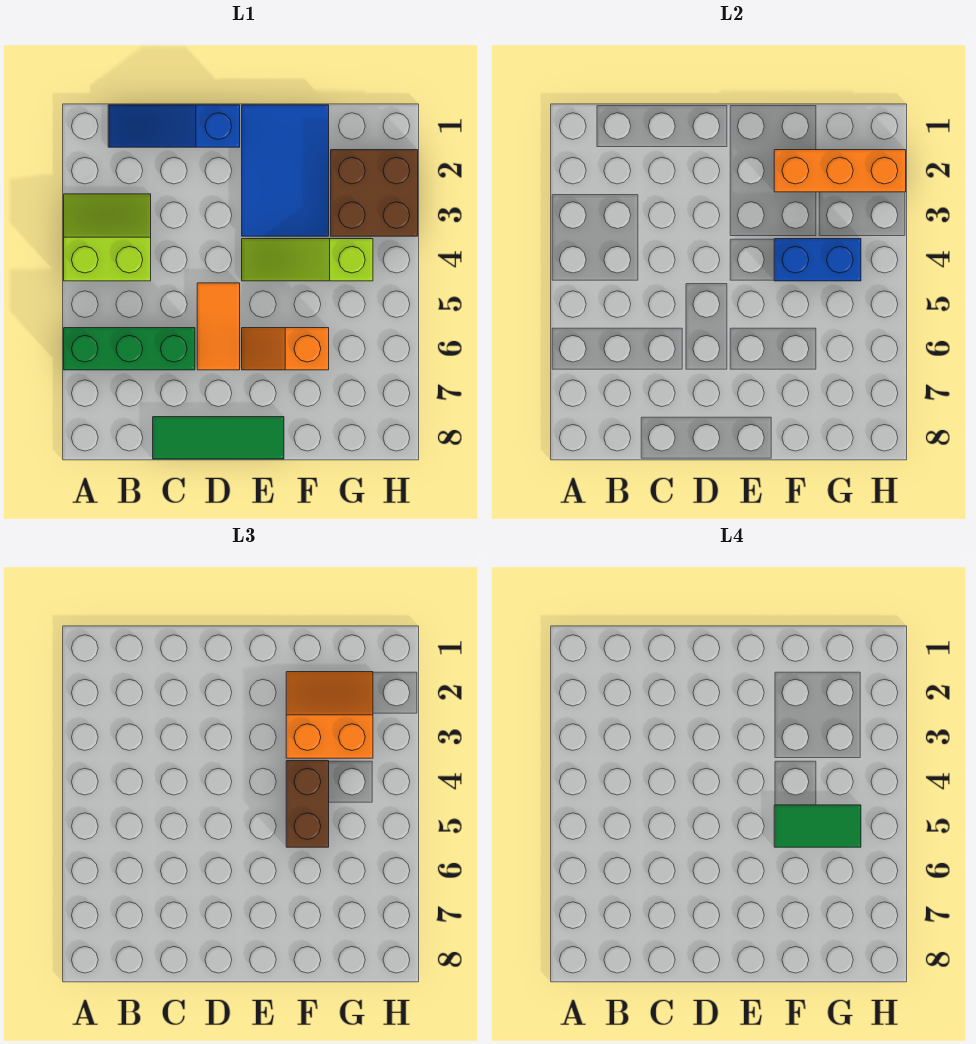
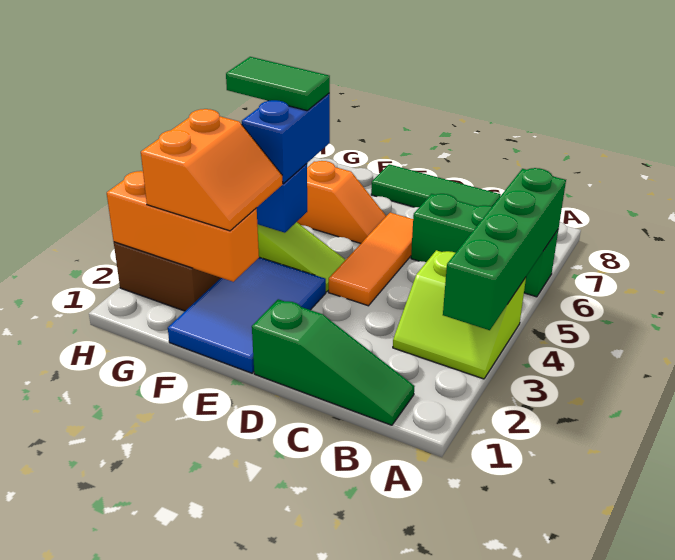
none -> green 1x4 brick [443,168,566,330]
blue 1x3 slope [108,105,240,147] -> green 1x3 slope [252,299,415,425]
orange 1x2 tile [197,283,240,370] -> orange 1x3 tile [329,213,413,306]
orange 2x2 slope [286,672,373,758] -> orange 2x2 slope turned to [141,109,283,231]
brown 1x2 brick [286,761,329,847] -> blue 1x2 brick [242,93,330,183]

